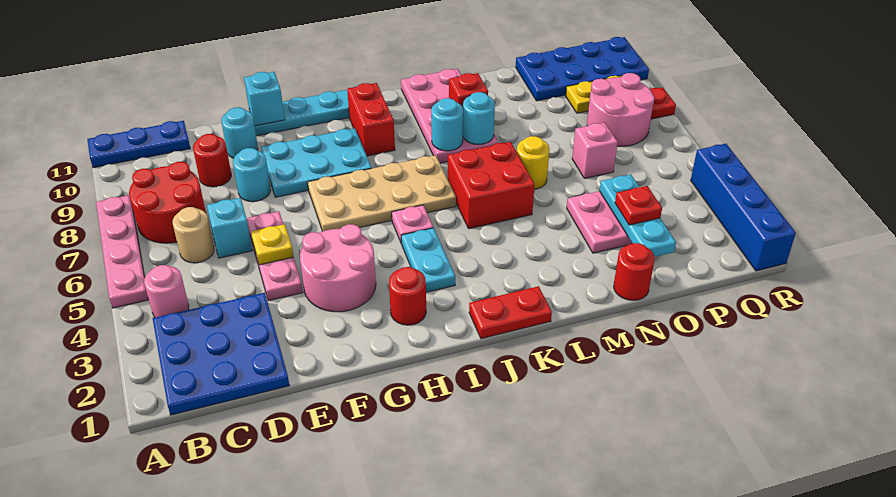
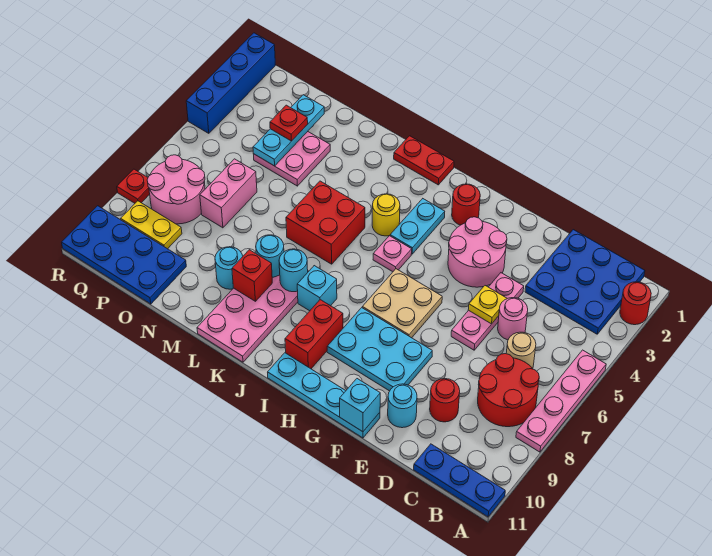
pink 1x1 round brick [144,265,189,318] -> pink 1x1 round brick moved to [498,298,528,340]
cyan 1x1 brick [207,198,252,258] -> cyan 1x1 brick moved to [297,266,337,311]
cyan 1x1 round brick [233,148,271,202] -> cyan 1x1 round brick moved to [215,247,243,289]
tan 2x4 plate [308,155,456,231] -> tan 2x2 plate [362,269,442,338]
yellow 1x1 round brick [517,136,549,189] -> yellow 1x1 round brick moved to [372,194,400,236]
red 1x1 round brick [614,243,655,300] -> red 1x1 round brick moved to [620,282,651,325]
pink 1x1 brick [572,123,618,178] -> pink 1x2 brick [200,159,257,228]

